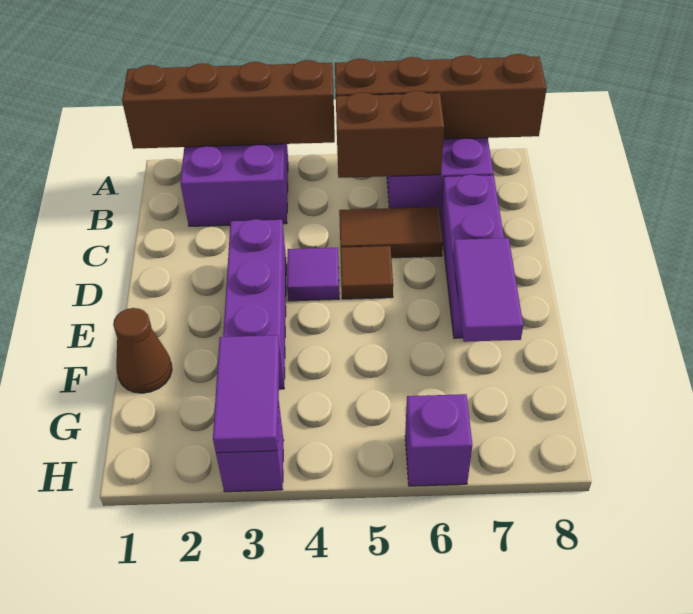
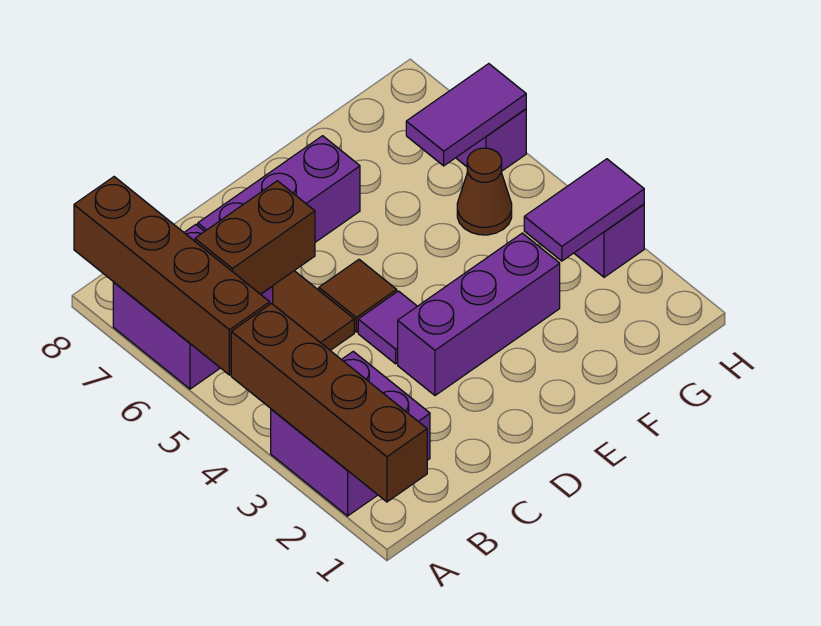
brown 1x2 brick [336,91,444,178] -> brown 1x2 brick turned to [195,181,315,294]
purple 1x2 tile [453,238,523,342] -> purple 1x2 tile moved to [406,64,526,166]
brown 1x1 cone [113,308,172,393] -> brown 1x1 cone moved to [457,148,512,235]

